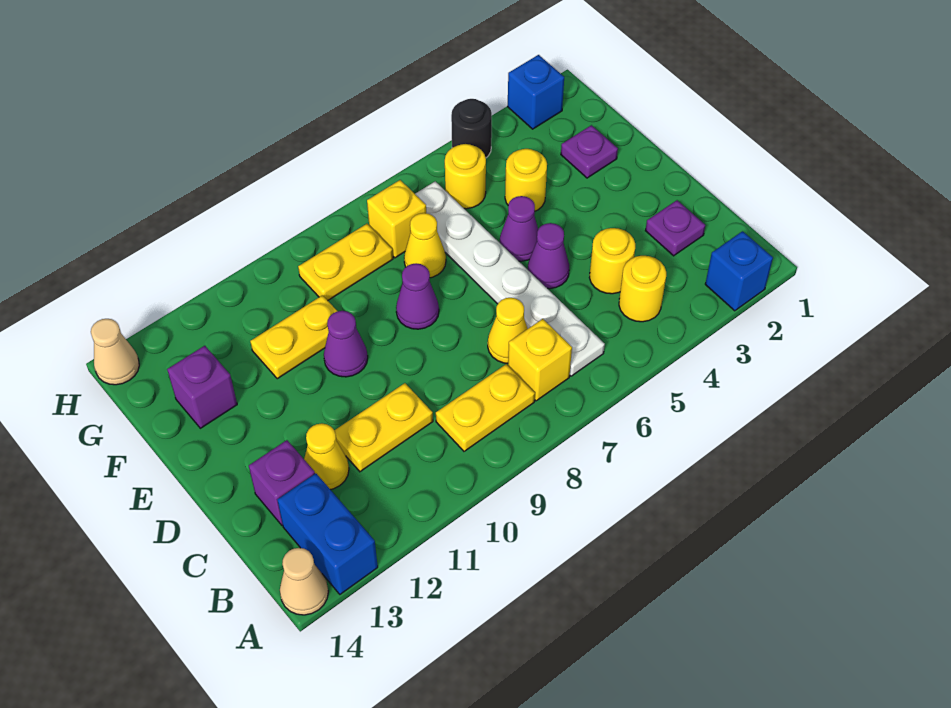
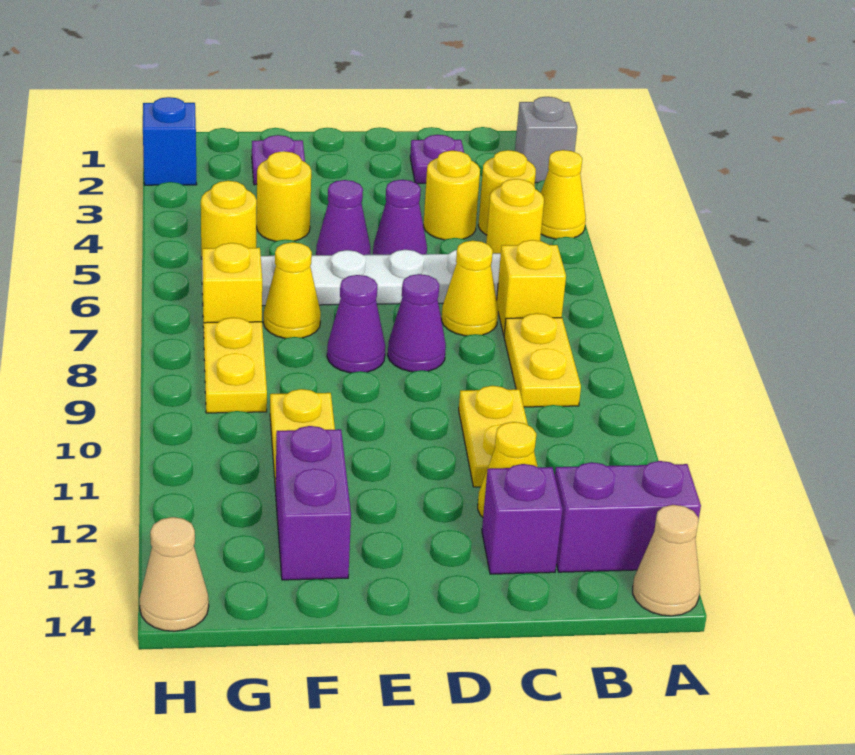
blue 1x1 brick [705,231,773,311] -> grey 1x1 brick [515,97,577,183]
none -> yellow 1x1 cone [541,150,586,239]
blue 1x2 brick [277,473,378,594] -> purple 1x2 brick [555,461,701,572]
none -> yellow 1x1 round brick [486,179,544,253]
purple 1x1 cone [324,311,368,377] -> purple 1x1 cone moved to [388,274,446,372]
purple 1x1 brick [167,346,237,428] -> purple 1x2 brick [275,426,351,580]
black 1x1 round brick [451,99,492,158] -> none

